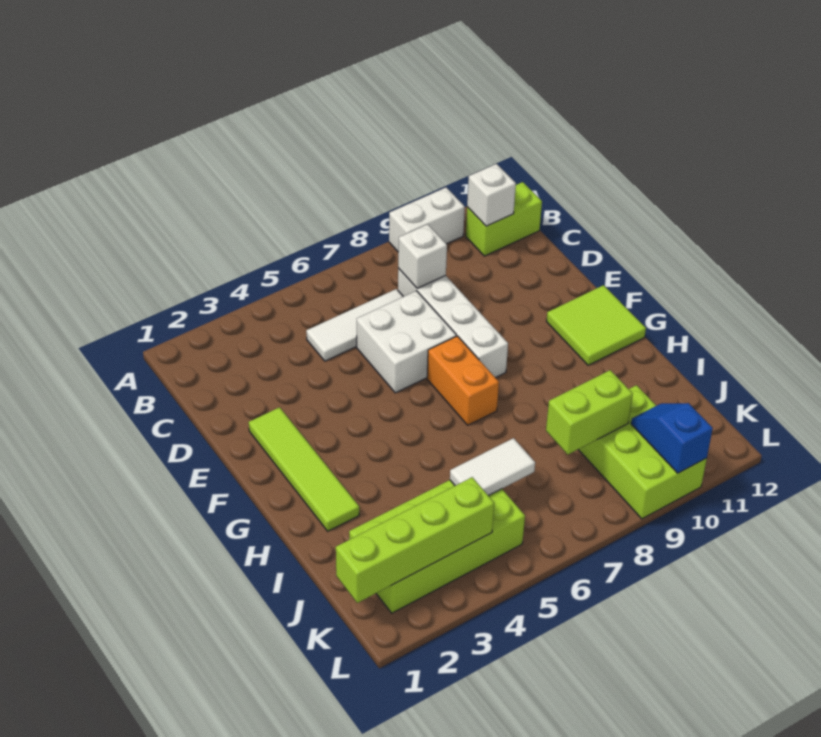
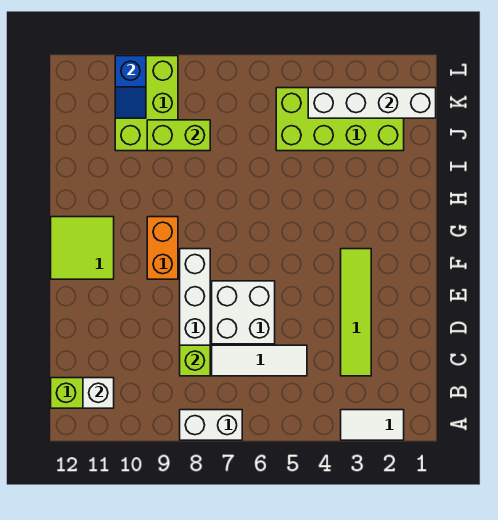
white 1x2 brick [389,187,465,252] -> white 1x2 brick moved to [180,410,242,440]
white 1x1 brick [398,224,447,288] -> lime 1x1 brick [180,345,210,376]
lime 1x4 tile [249,407,359,531] -> lime 1x4 tile moved to [341,249,371,376]
orange 1x2 brick [427,336,499,425] -> orange 1x2 brick moved to [147,217,178,279]
white 1x2 tile [450,438,535,496] -> white 1x2 tile moved to [341,410,404,440]
lime 1x4 brick [336,477,494,603] -> white 1x4 brick [308,88,436,118]

